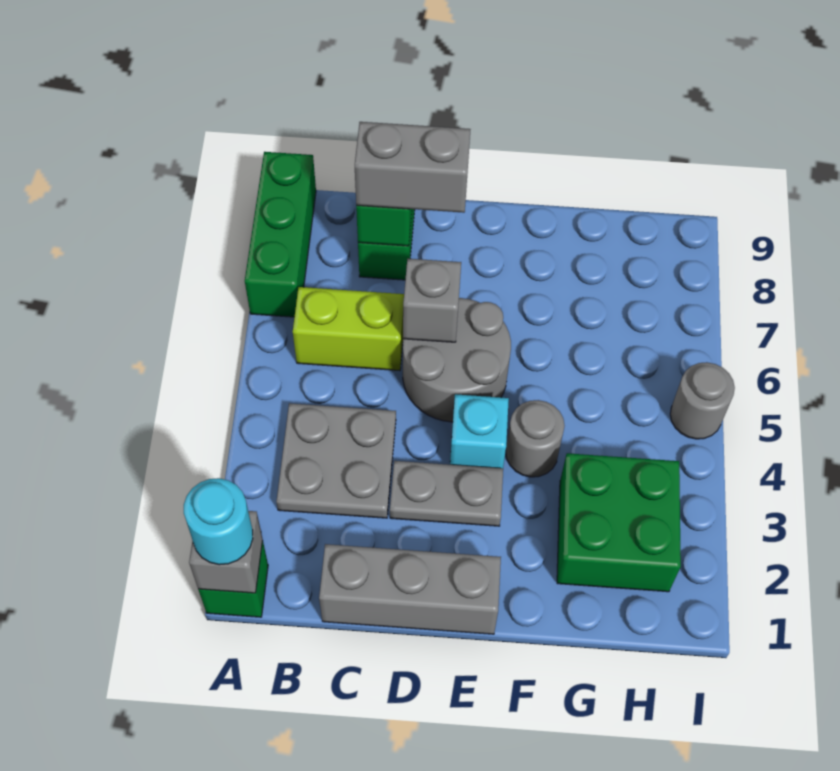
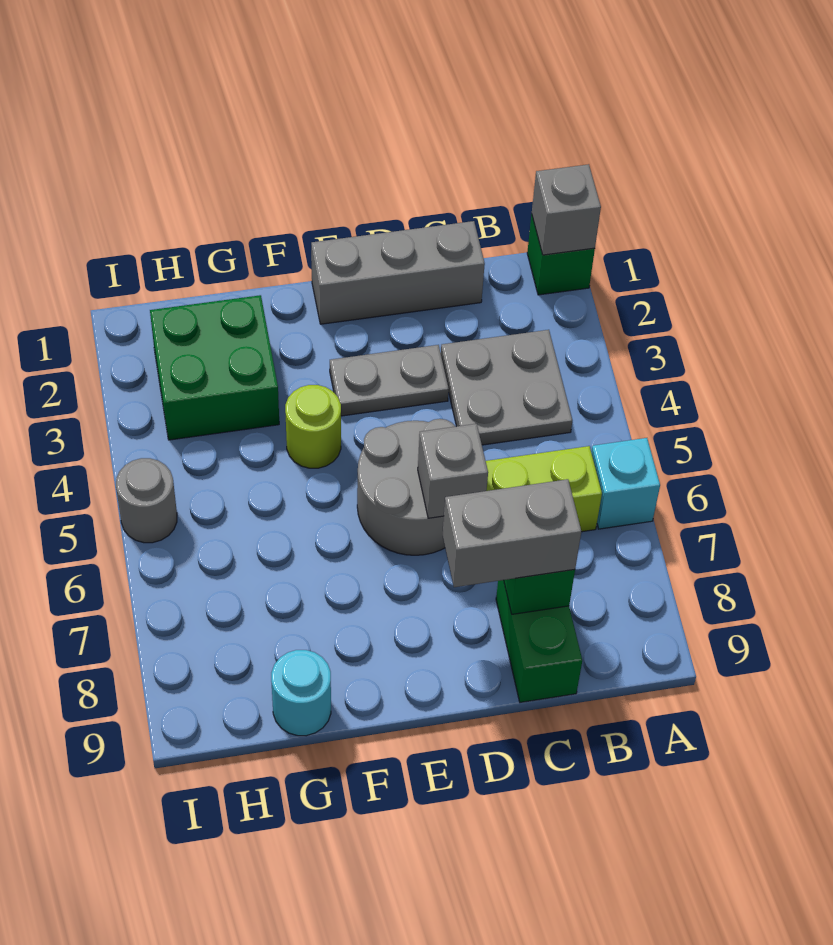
cyan 1x1 round brick [184,478,253,565] -> cyan 1x1 round brick moved to [271,650,331,736]
green 1x3 brick [245,152,316,317] -> none
cyan 1x1 brick [450,394,509,468] -> cyan 1x1 brick moved to [591,438,660,529]
grey 1x1 round brick [506,400,564,477] -> lime 1x1 round brick [285,385,341,468]

